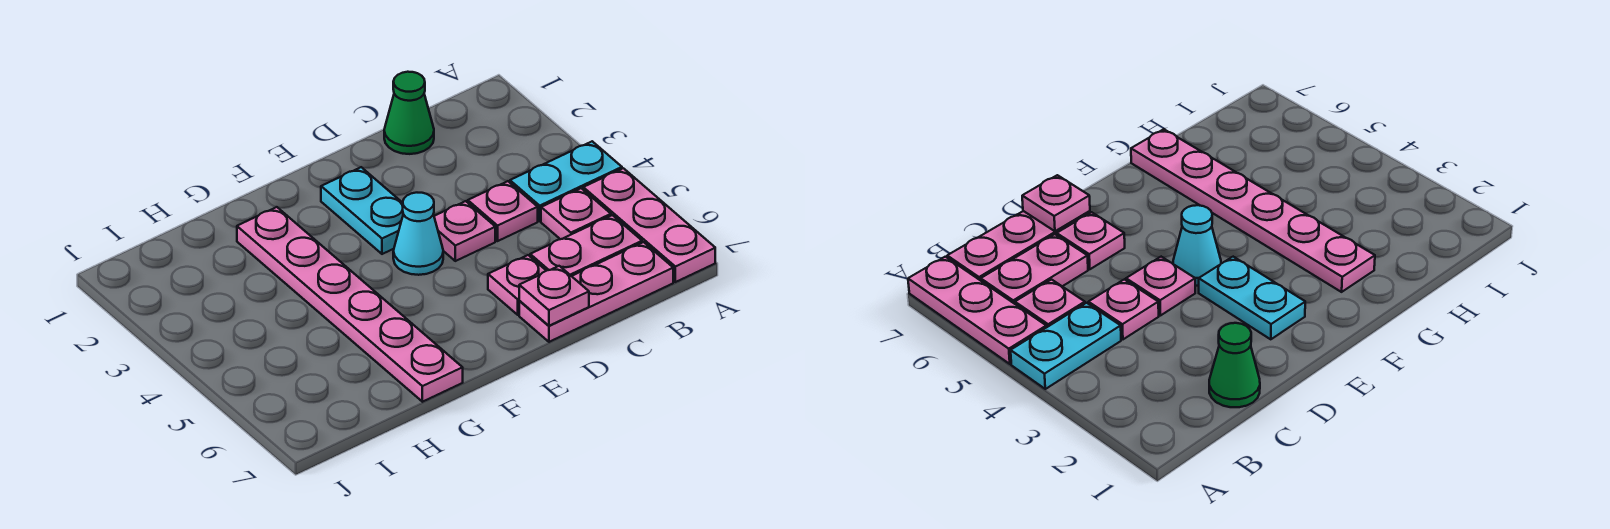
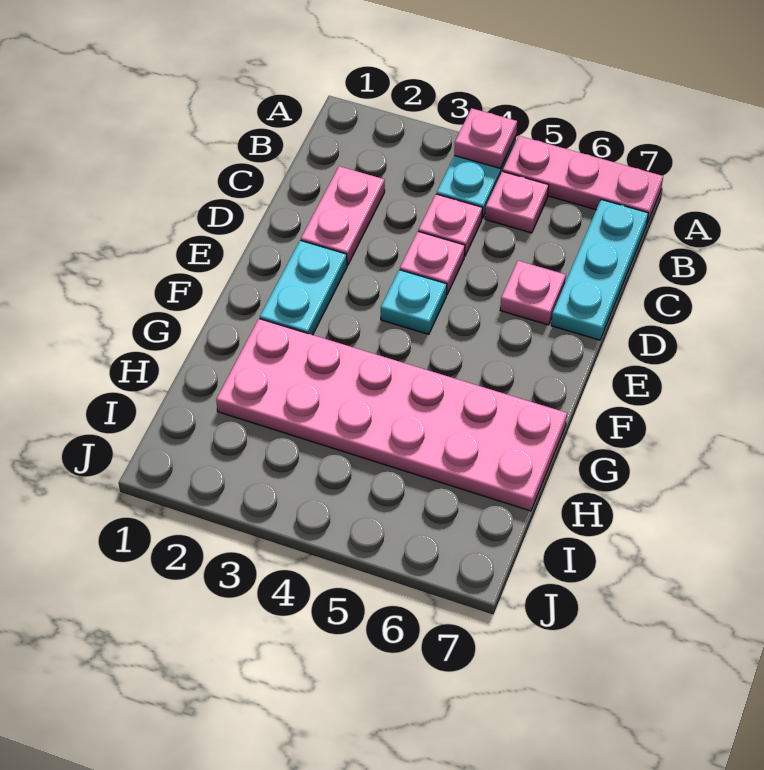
pink 1x2 plate [530,215,642,276] -> pink 1x2 plate moved to [301,166,385,265]
pink 1x3 plate [519,242,673,342] -> cyan 1x3 plate [551,200,648,340]
green 1x1 cone [384,72,434,154] -> none
pink 1x1 plate [519,266,589,326] -> pink 1x1 plate moved to [454,108,517,168]
cyan 1x2 plate [321,167,403,254] -> cyan 1x2 plate turned to [260,240,347,335]
cyan 1x1 cone [393,193,443,275] -> cyan 1x1 plate [381,270,447,334]
pink 1x6 plate [237,207,463,402] -> pink 2x6 plate [216,319,567,511]

